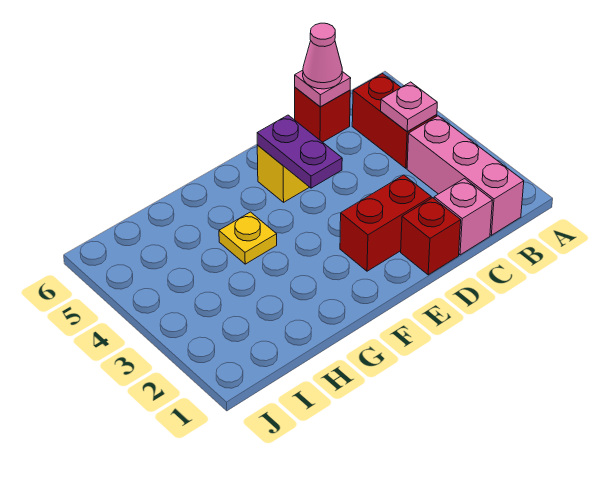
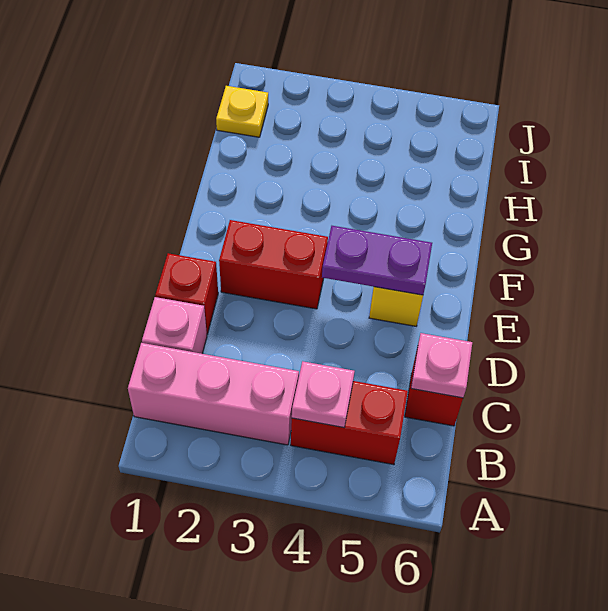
pink 1x1 cone [303,23,342,89] -> none
red 1x2 brick [340,175,431,271] -> red 1x2 brick turned to [219,220,328,309]
yellow 1x1 plate [219,212,277,264] -> yellow 1x1 plate moved to [216,86,268,137]

